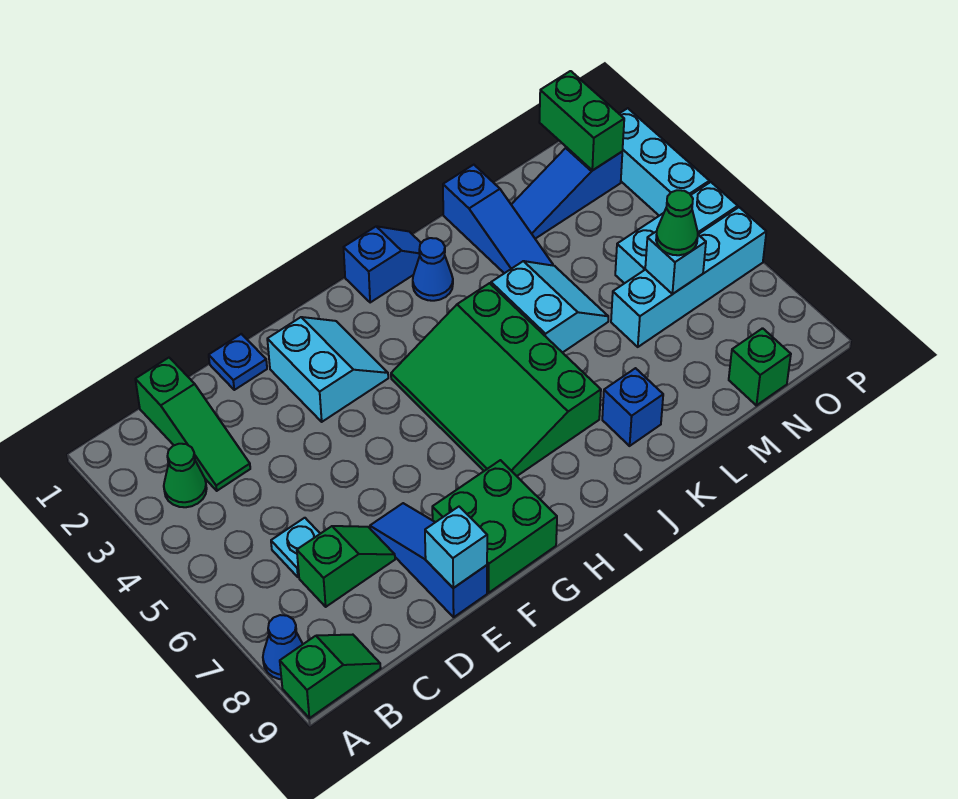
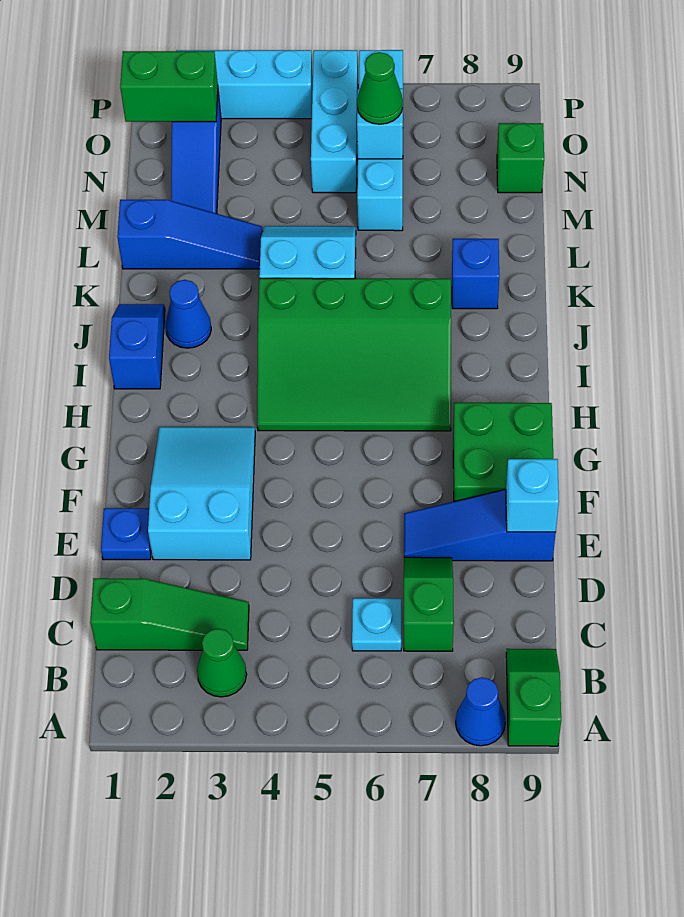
cyan 2x2 slope [267,317,388,422] -> cyan 2x3 slope [148,427,255,560]

